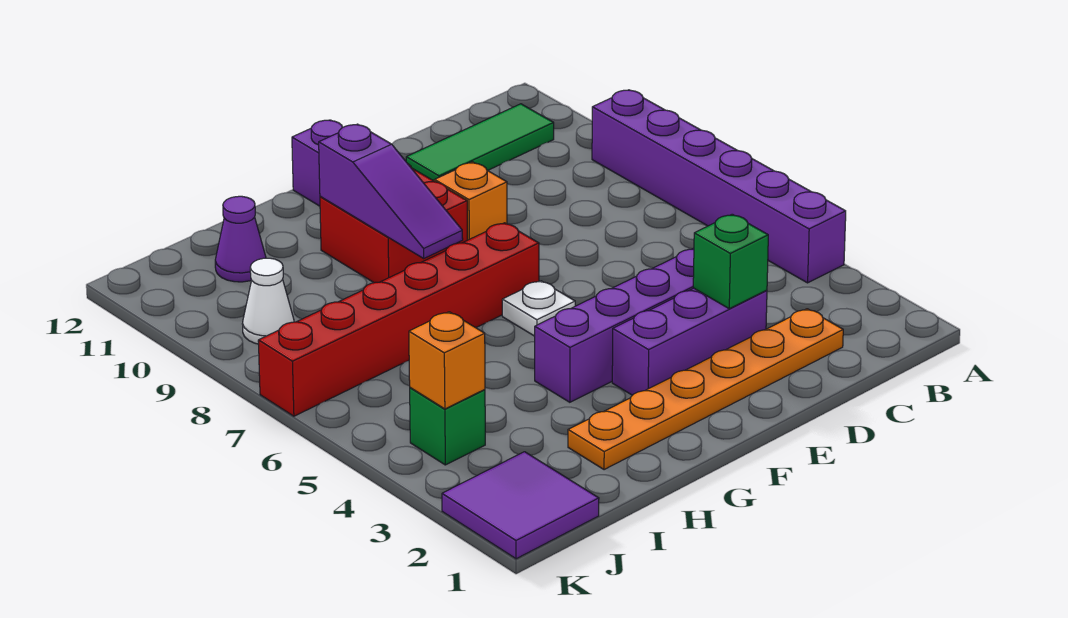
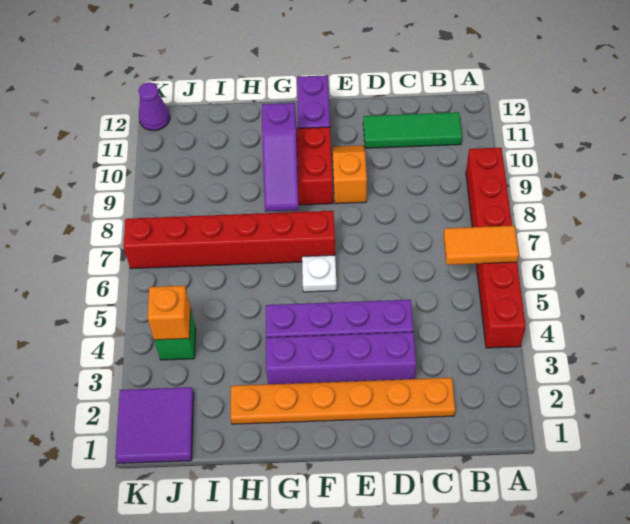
purple 1x6 brick [592,90,846,283] -> red 1x6 brick [466,148,526,348]
none -> orange 1x2 tile [444,226,519,265]
purple 1x3 brick [612,288,767,395] -> purple 1x4 brick [266,332,416,384]
green 1x1 brick [693,214,768,309] -> none
purple 1x1 cone [215,196,266,282] -> purple 1x1 cone moved to [138,82,170,131]
white 1x1 cone [243,258,294,344] -> none

